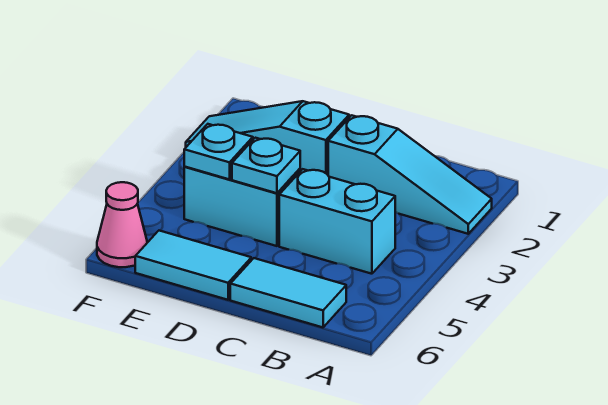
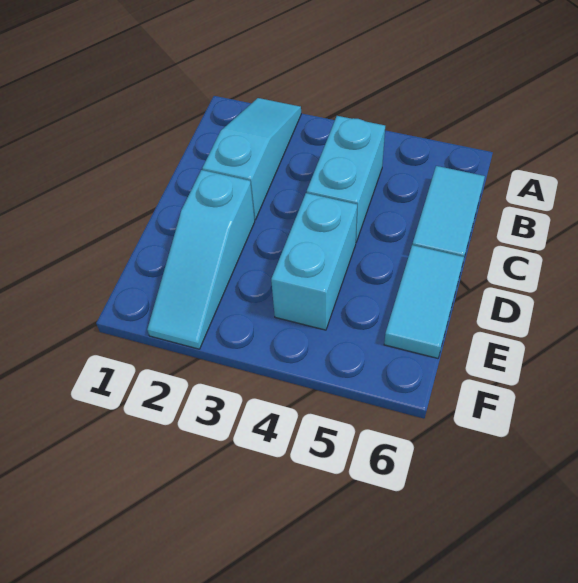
cyan 1x1 plate [232,138,300,193] -> none
cyan 1x1 plate [184,124,253,179] -> none
pink 1x1 cone [97,182,147,267] -> none

